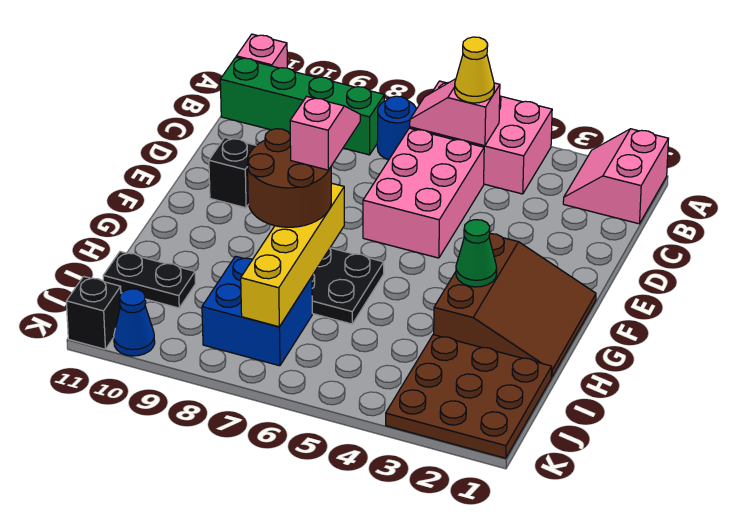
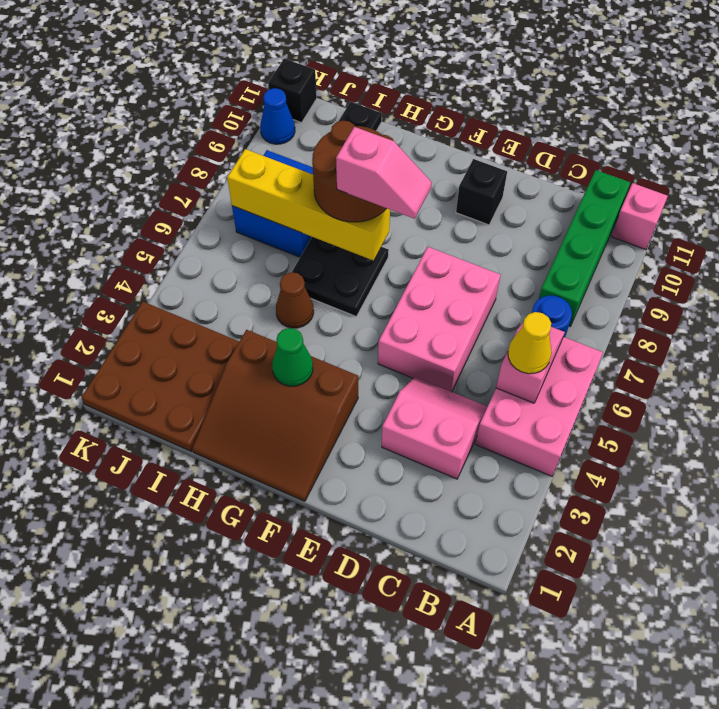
pink 2x2 slope [563,129,668,224] -> pink 2x2 slope moved to [382,377,488,479]
pink 2x3 brick [363,128,484,258] -> pink 2x3 brick turned to [378,247,500,392]
none -> brown 1x1 cone [276,272,314,328]

